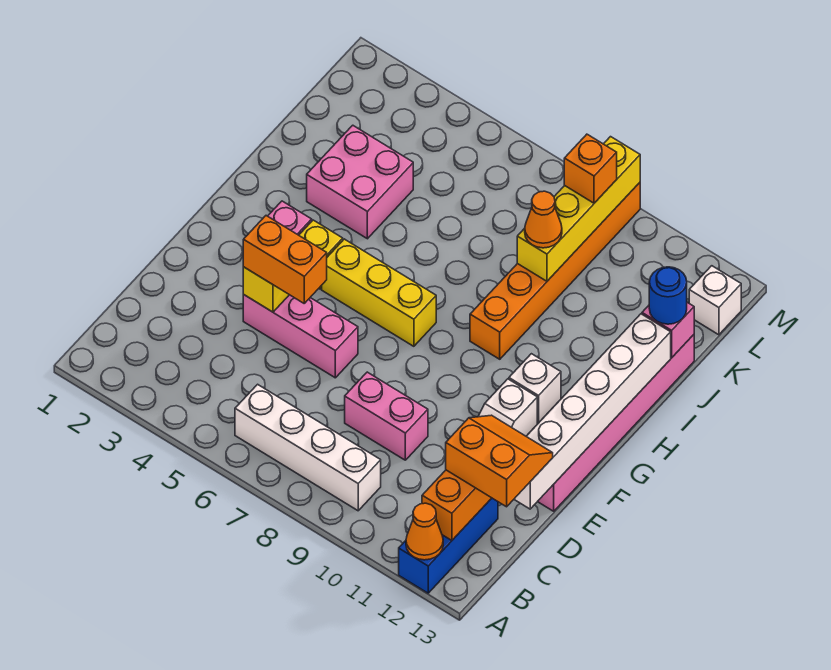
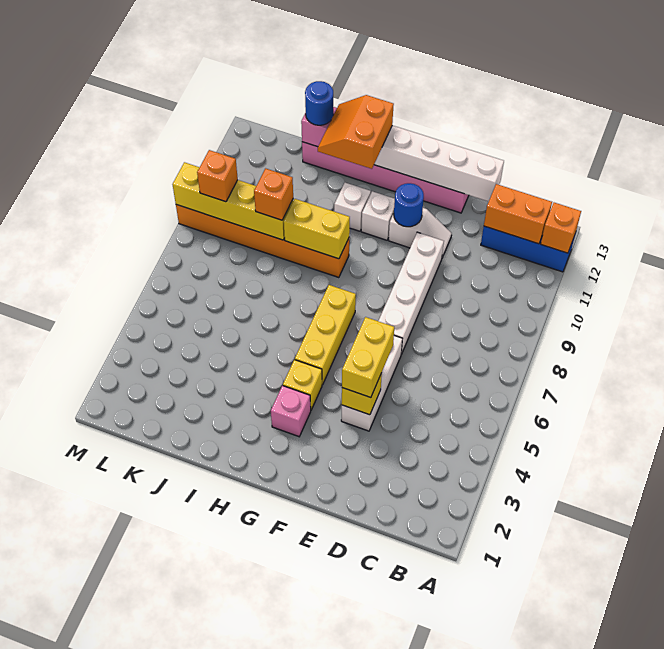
orange 1x1 cone [406,503,443,560] -> orange 1x1 brick [541,203,581,253]
white 1x4 brick [235,384,381,511] -> white 1x4 brick moved to [379,232,444,354]
orange 2x2 slope [446,415,553,507] -> orange 2x2 slope moved to [318,95,394,169]
pink 1x2 brick [345,372,428,460] -> none
pink 1x3 brick [243,294,358,378] -> white 1x3 brick [341,336,402,431]
orange 1x2 brick [243,216,327,303] -> yellow 1x2 brick [342,317,394,398]
none -> blue 1x1 round brick [394,183,424,227]
none -> yellow 1x2 brick [284,199,350,259]
pink 2x2 brick [307,125,413,239] -> none
orange 1x1 cone [525,191,562,248] -> orange 1x1 brick [254,168,293,220]
white 1x1 brick [689,266,741,335] -> white 1x1 brick moved to [334,183,371,231]

